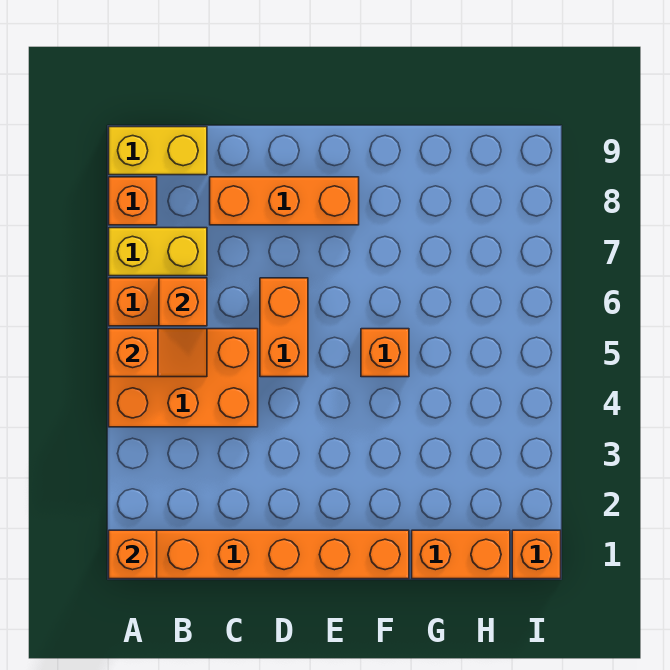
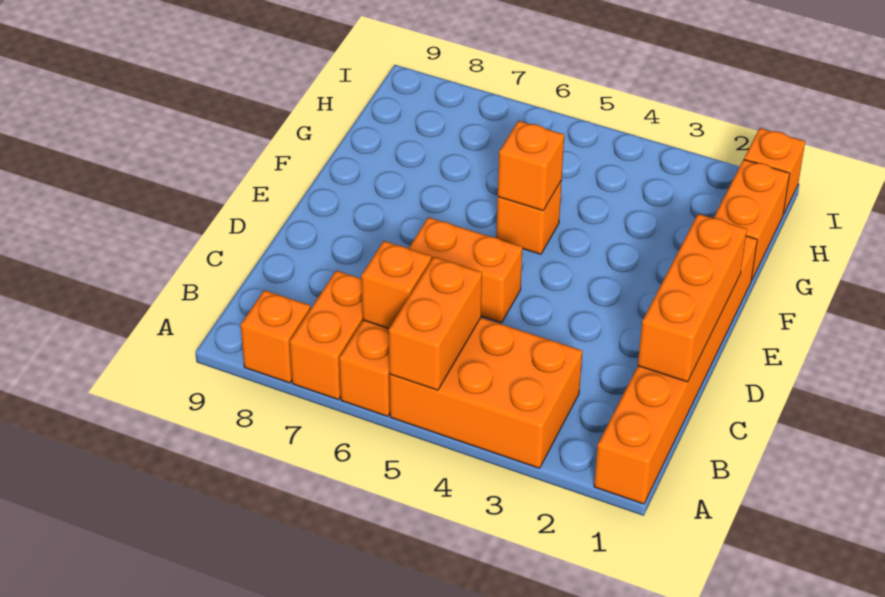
orange 1x1 brick [109,530,157,579] -> orange 1x1 brick moved to [498,121,564,211]
orange 2x3 brick [109,329,258,427] -> orange 2x3 brick turned to [390,318,582,468]
orange 1x2 slope [109,329,207,377] -> orange 1x2 brick [389,257,482,390]
yellow 1x2 brick [109,228,207,276] -> orange 1x2 brick [290,271,363,400]
yellow 1x2 brick [109,127,207,175] -> none
orange 1x3 brick [210,177,359,225] -> orange 1x3 brick moved to [638,214,747,382]

